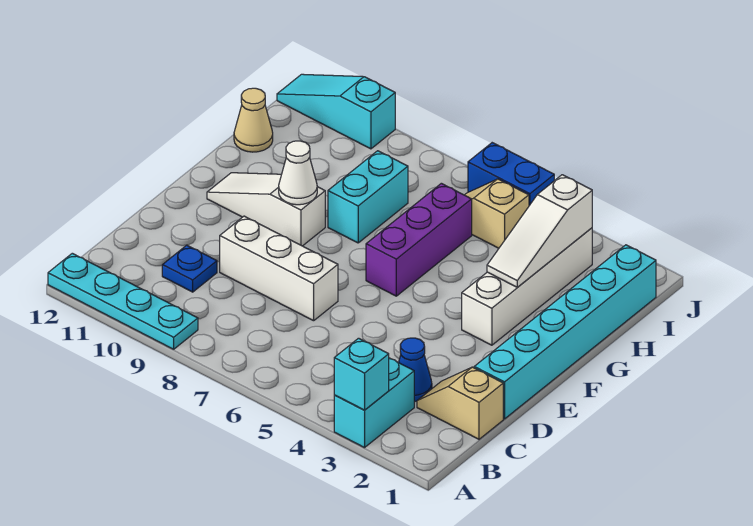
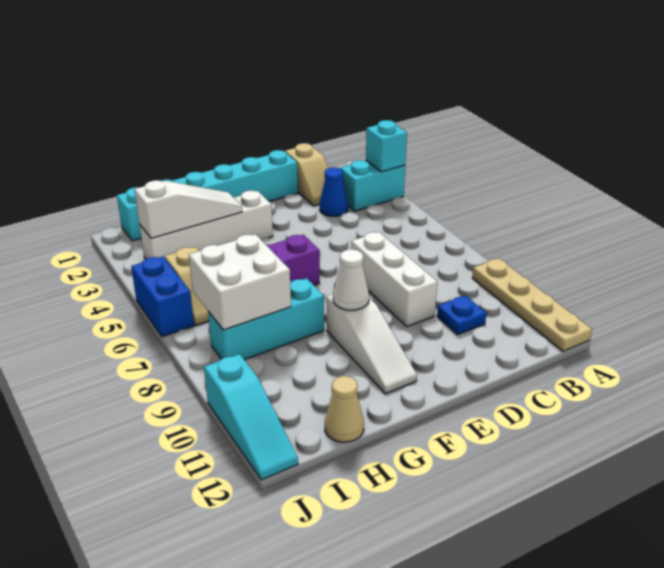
cyan 1x4 plate [48,253,198,349] -> tan 1x4 plate [472,258,592,351]
cyan 1x2 brick [328,151,408,243] -> cyan 1x3 brick [208,278,324,360]
none -> white 2x2 brick [189,234,291,330]

